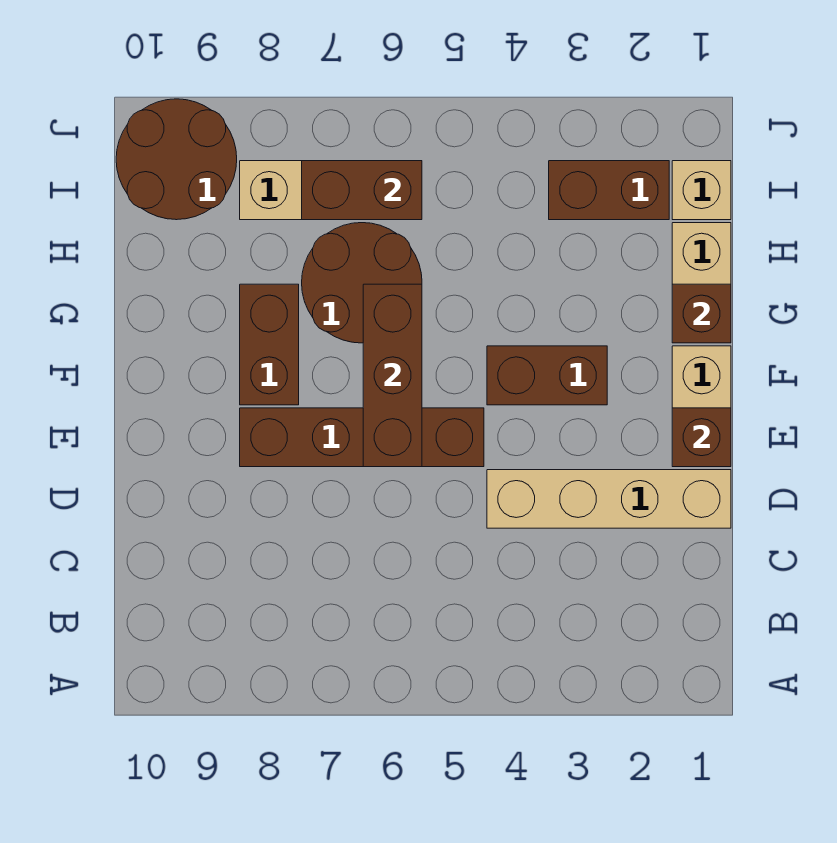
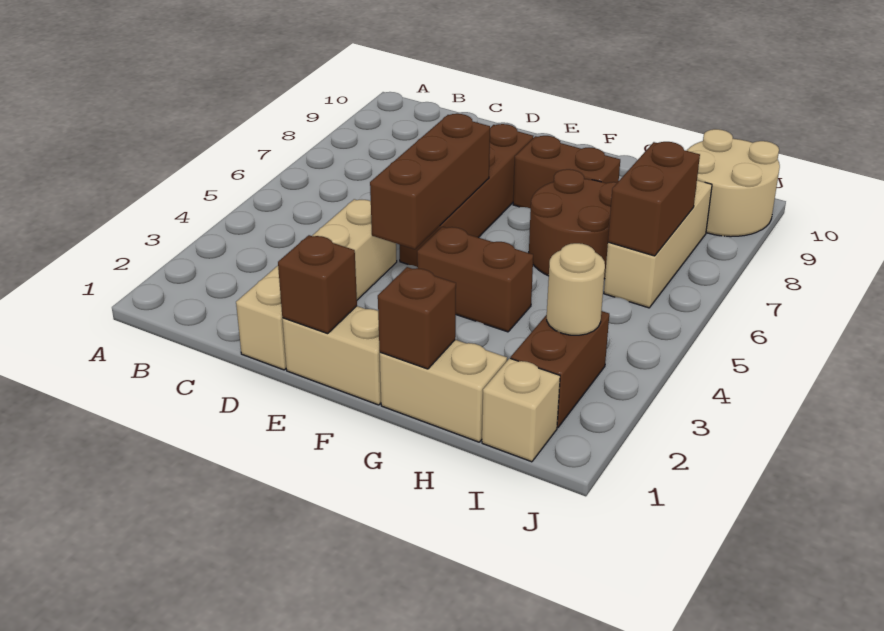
brown 1x3 brick [363,284,422,467] -> brown 1x3 brick turned to [370,114,490,249]
brown 1x2 brick [487,346,607,405] -> brown 1x2 brick turned to [417,227,533,332]
none -> tan 1x1 round brick [547,243,605,335]
brown 2x2 round brick [116,99,237,220] -> tan 2x2 round brick [687,129,780,237]

